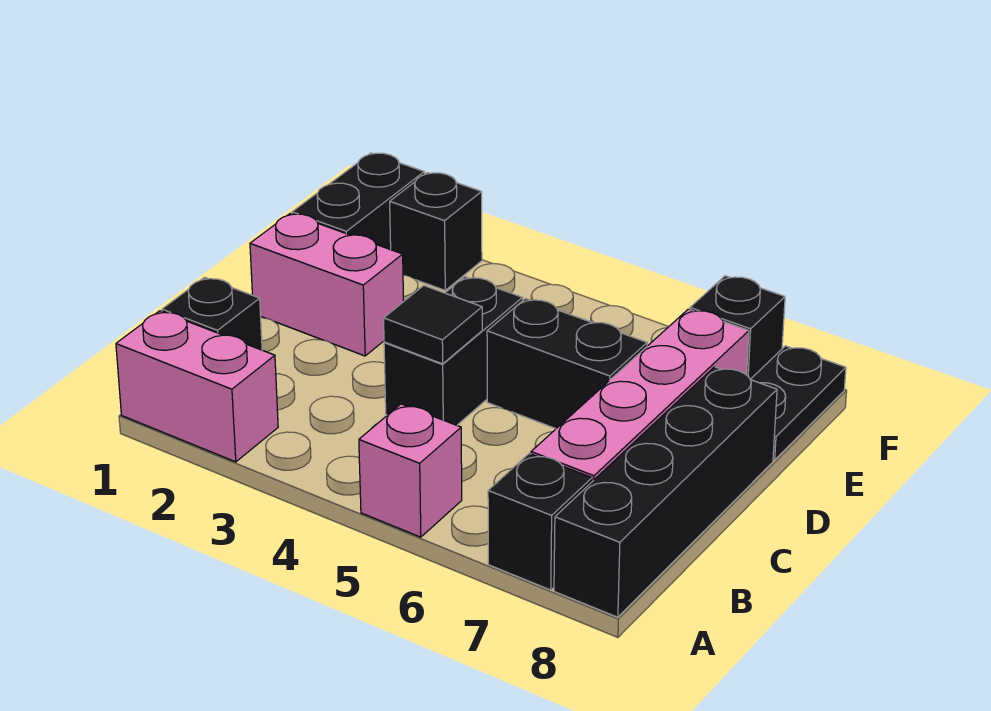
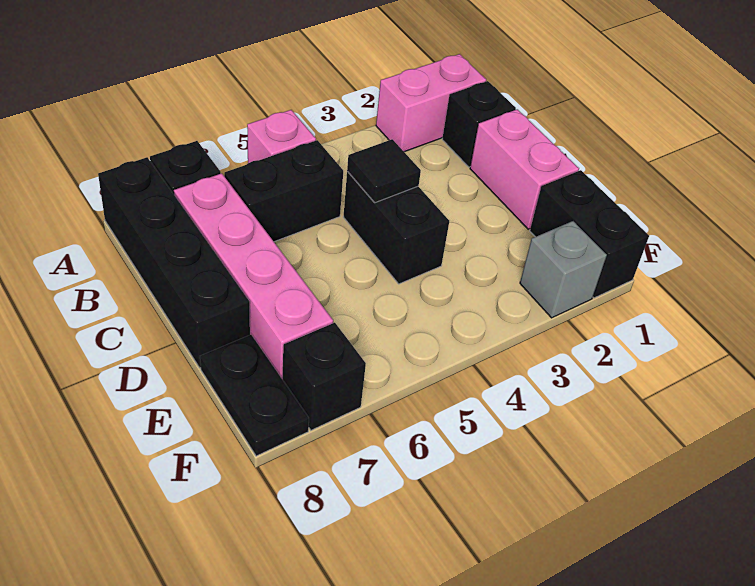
pink 1x2 brick [250,214,404,356] -> pink 1x2 brick turned to [470,109,579,229]
black 1x2 brick [487,299,647,429] -> black 1x2 brick moved to [224,140,343,242]
black 1x1 brick [390,173,482,290] -> grey 1x1 brick [520,221,607,318]

